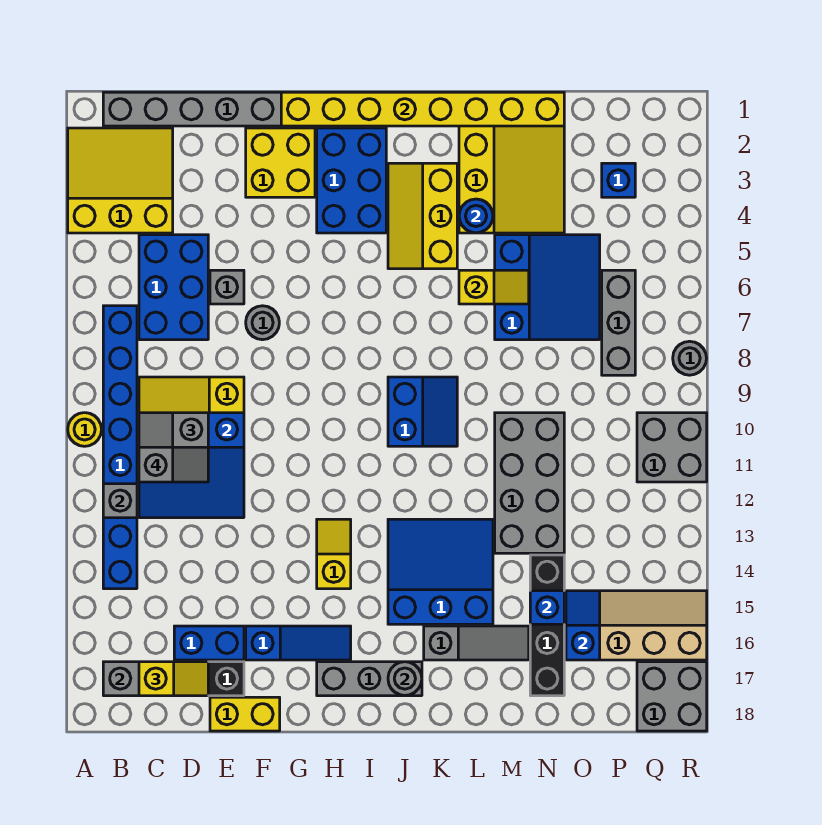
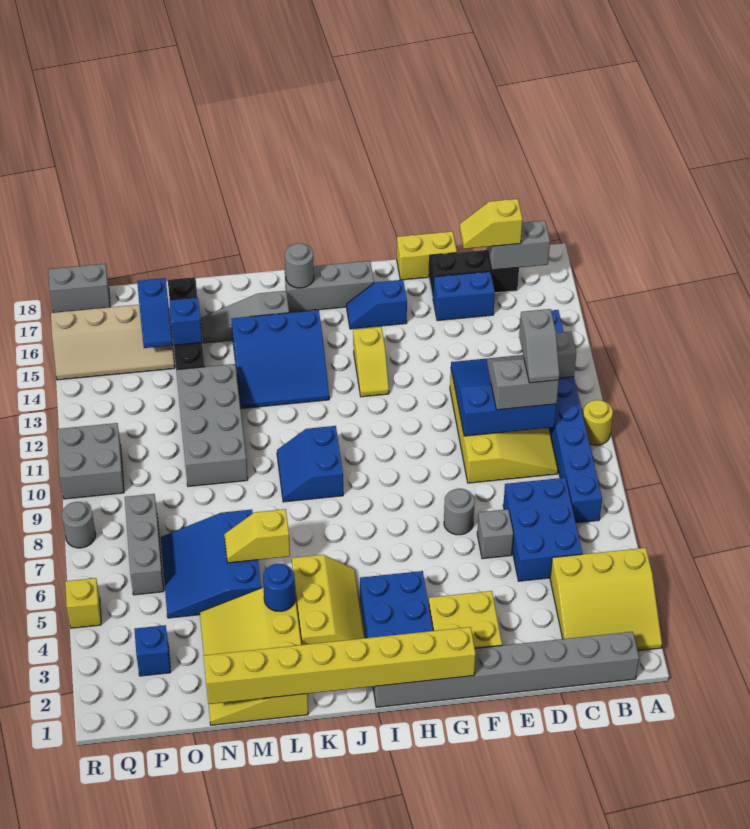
blue 1x3 slope [246,626,351,660] -> blue 1x2 slope [347,280,407,329]
grey 2x2 brick [637,662,707,731] -> grey 1x2 brick [48,264,110,313]
none -> yellow 1x1 brick [65,578,101,628]

